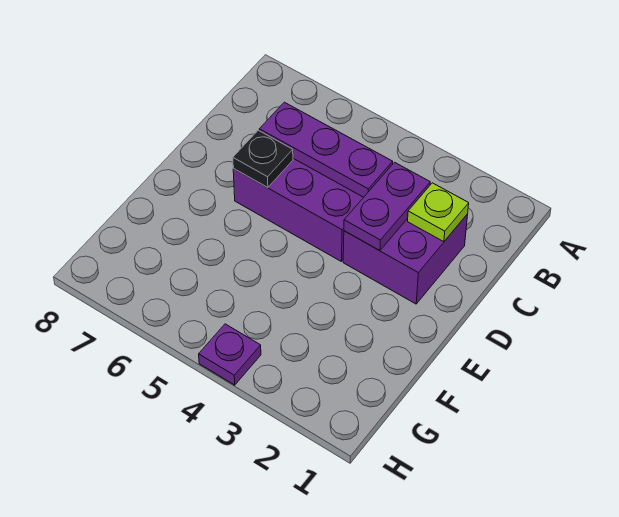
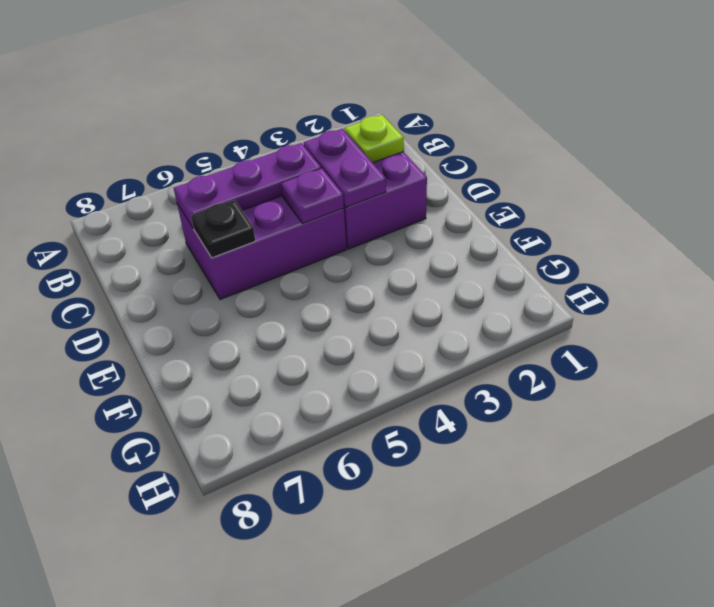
purple 1x1 plate [199,324,261,385] -> purple 1x1 plate moved to [281,168,344,224]

